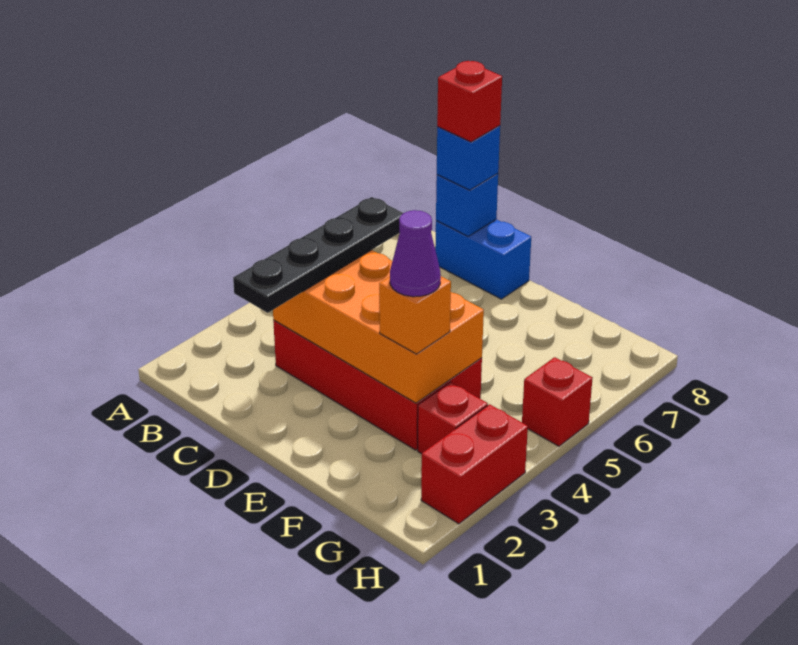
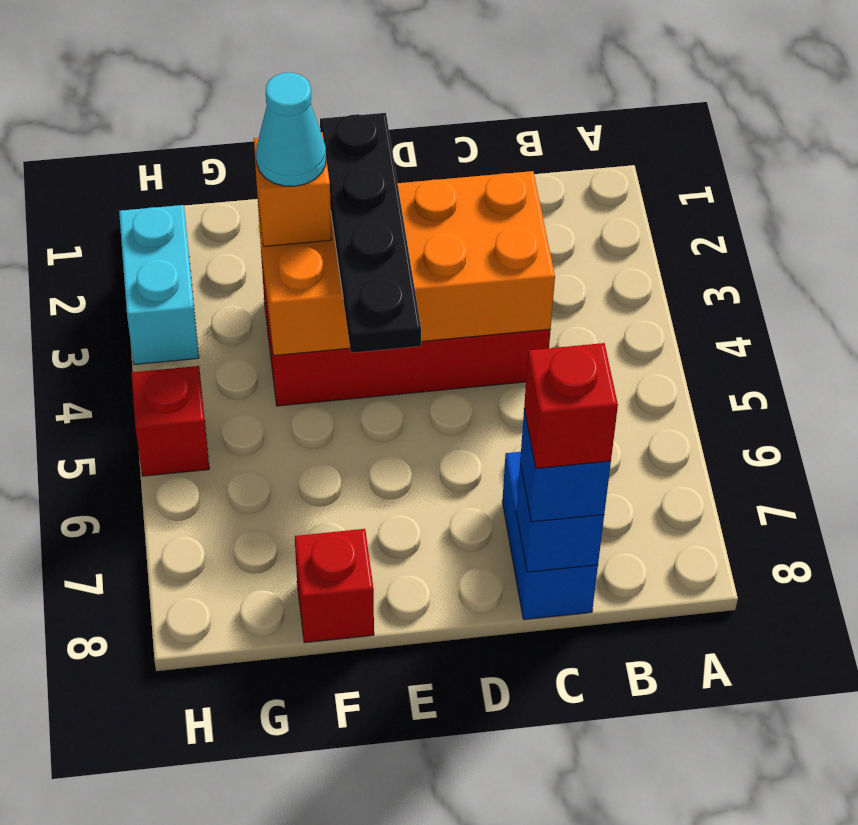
black 1x4 plate [233,197,403,313] -> black 1x4 plate moved to [320,113,421,353]
blue 1x2 brick [435,219,531,299] -> blue 1x2 brick turned to [502,452,598,620]
purple 1x1 cone [390,210,441,297] -> cyan 1x1 cone [256,73,326,186]
red 1x1 brick [418,382,488,454] -> red 1x1 brick moved to [295,529,374,643]
red 1x2 brick [421,404,528,524] -> cyan 1x2 brick [119,205,199,365]

